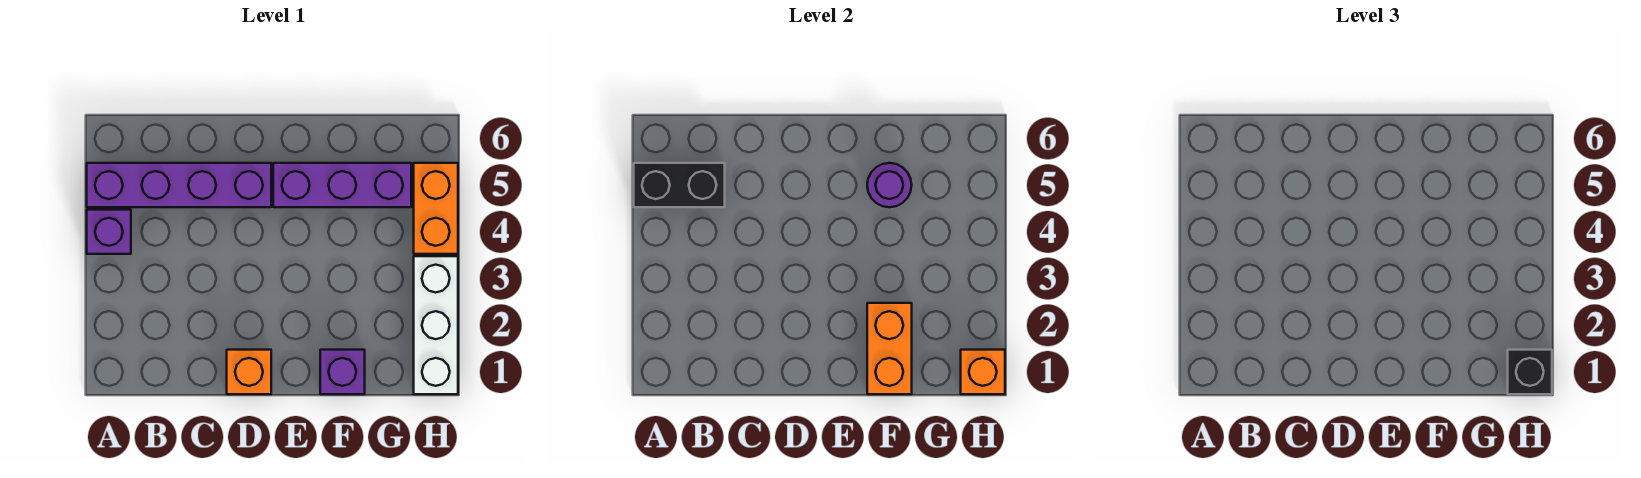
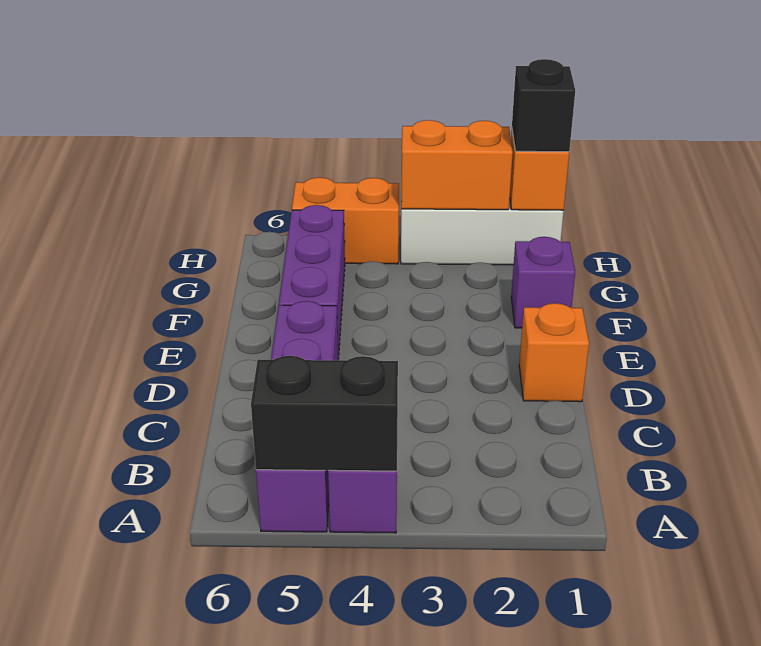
black 1x2 brick [634,163,725,207] -> black 1x2 brick turned to [251,356,398,471]
orange 1x2 brick [867,303,912,394] -> orange 1x2 brick moved to [401,120,513,210]
purple 1x1 round brick [867,163,912,207] -> none

